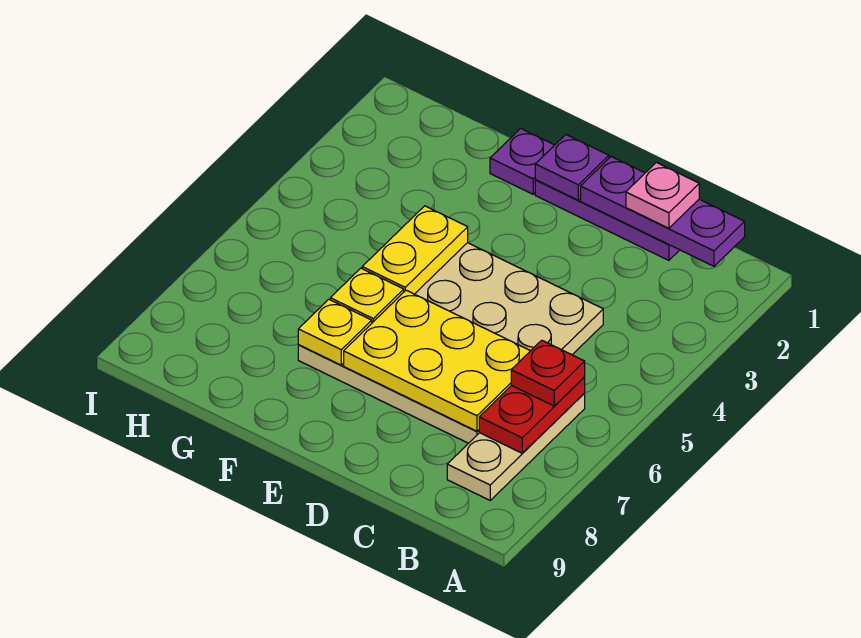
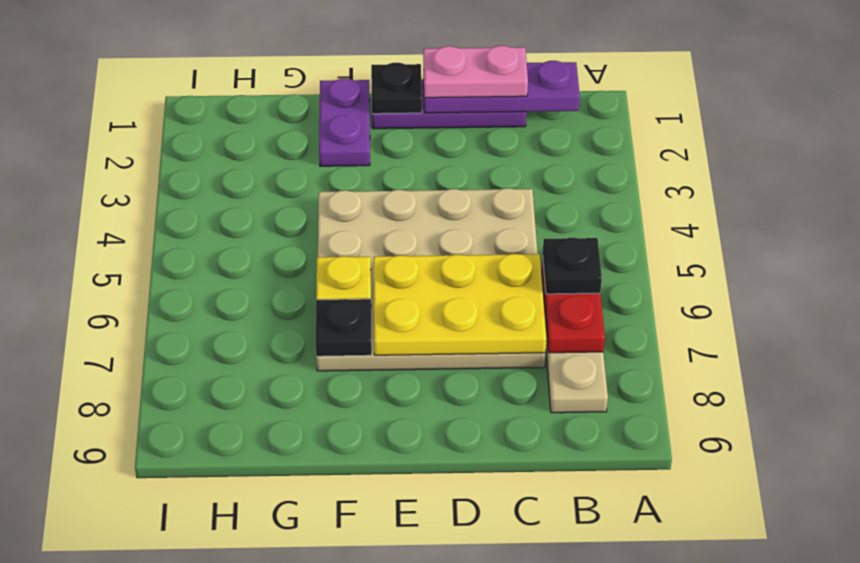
red 1x1 plate [511,340,585,406] -> black 1x1 plate [543,238,602,294]
pink 1x1 plate [626,162,699,228] -> pink 1x2 plate [423,46,528,98]
purple 1x1 plate [535,135,609,200] -> black 1x1 plate [371,63,422,114]
purple 1x1 plate [490,128,554,194] -> purple 1x2 plate [319,79,370,166]
yellow 1x2 plate [362,206,468,294] -> none
yellow 1x1 plate [298,299,372,365] -> black 1x1 plate [316,299,372,356]

